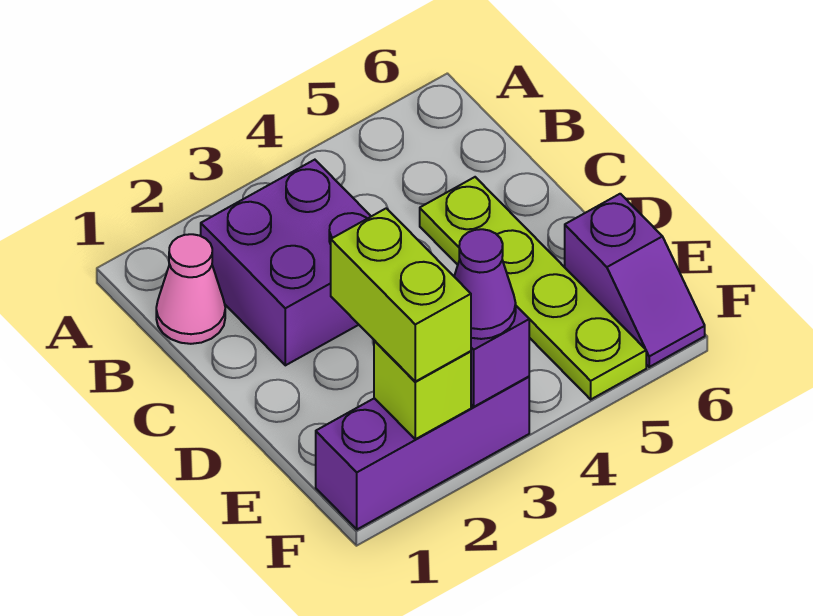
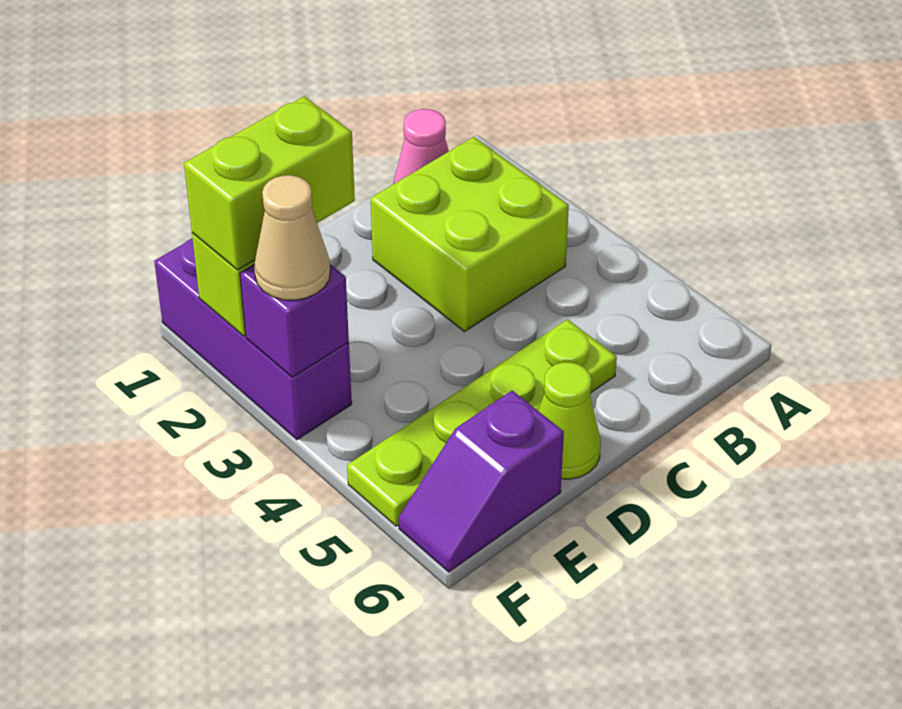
purple 2x2 brick [201,160,371,365] -> lime 2x2 brick [371,137,569,332]
none -> lime 1x1 cone [538,362,601,479]
purple 1x1 cone [454,229,516,339] -> tan 1x1 cone [254,175,330,300]

